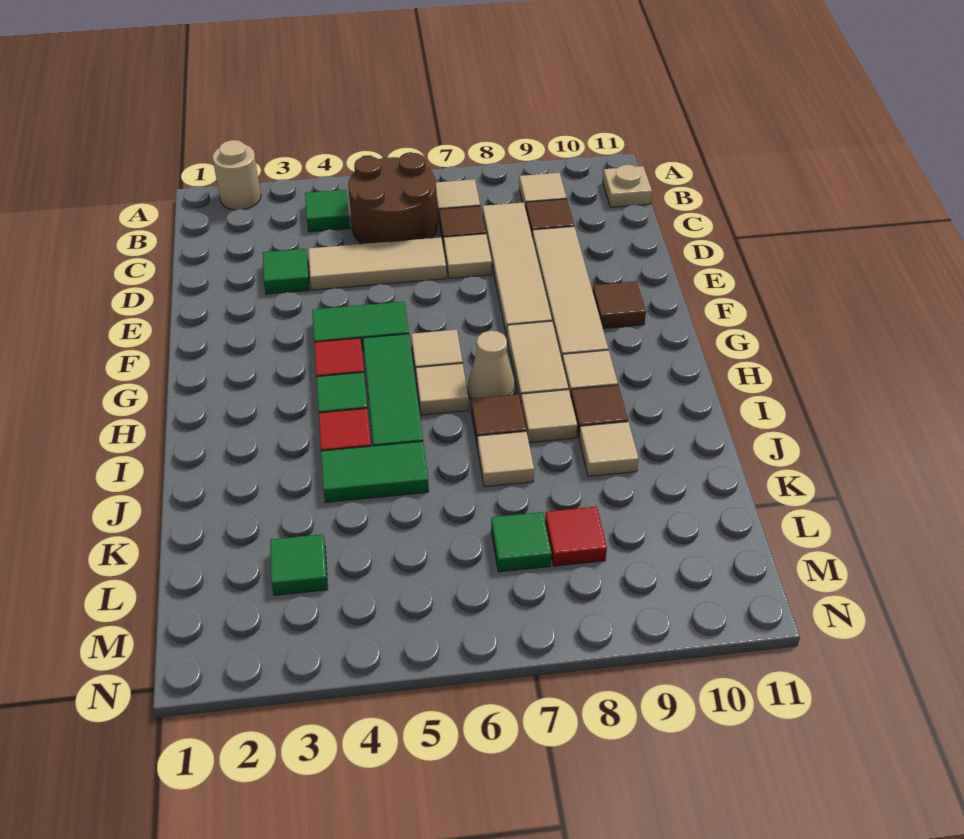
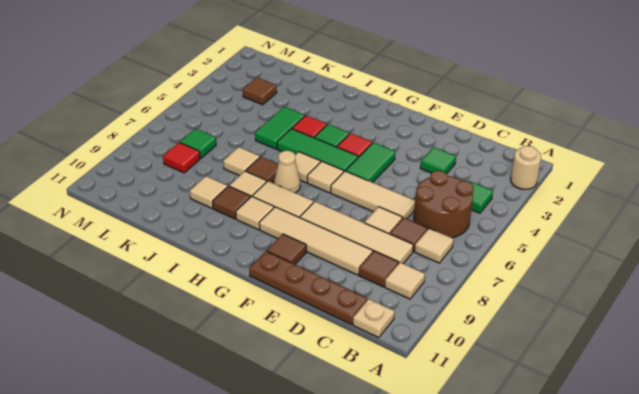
none -> brown 1x4 plate [249,251,367,325]
tan 1x3 tile [308,237,447,290] -> tan 1x3 tile turned to [331,171,415,219]
green 1x1 tile [270,534,328,595] -> brown 1x1 tile [243,77,277,105]

